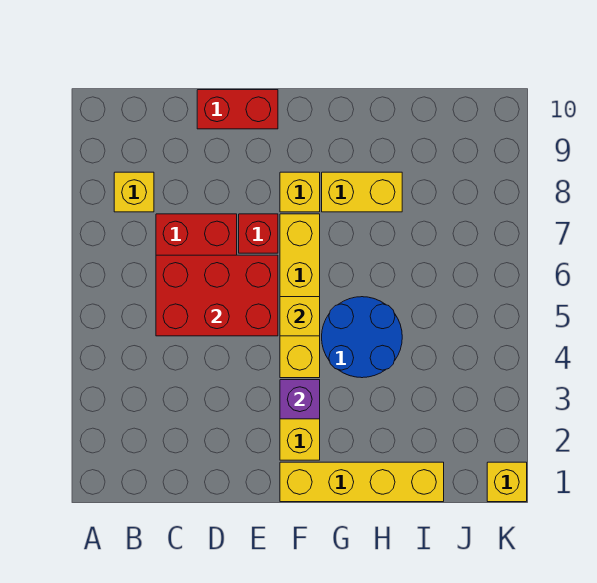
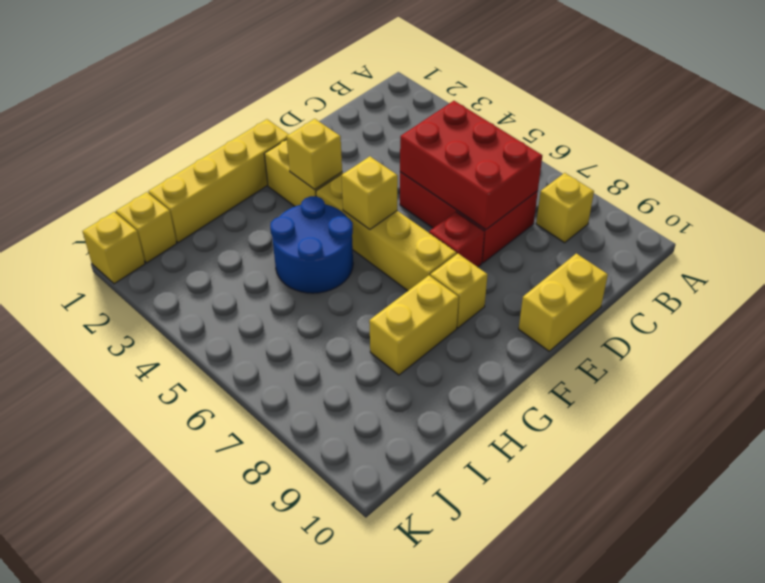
red 2x3 brick [156,255,278,336] -> red 2x3 brick turned to [400,101,542,230]
red 1x2 brick [197,90,278,129] -> yellow 1x2 brick [519,253,608,351]
purple 1x1 brick [280,380,320,419] -> yellow 1x1 brick [286,119,342,190]
none -> yellow 1x1 brick [116,192,177,263]

